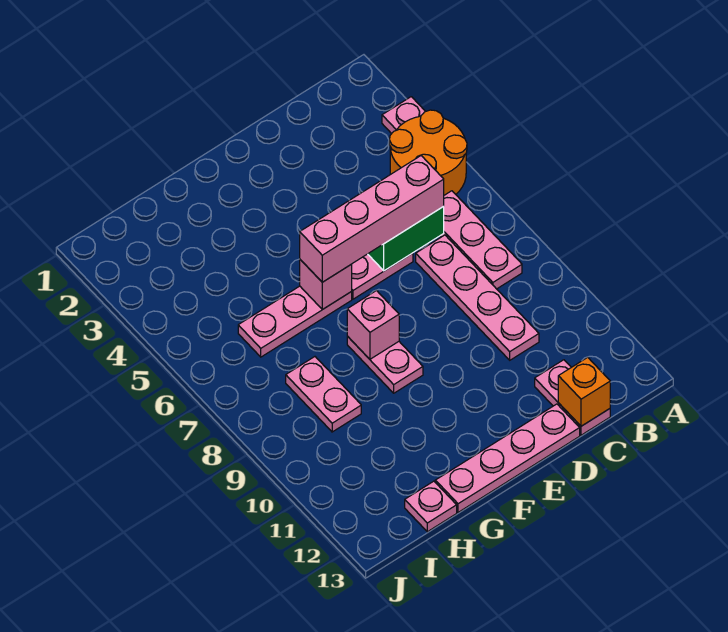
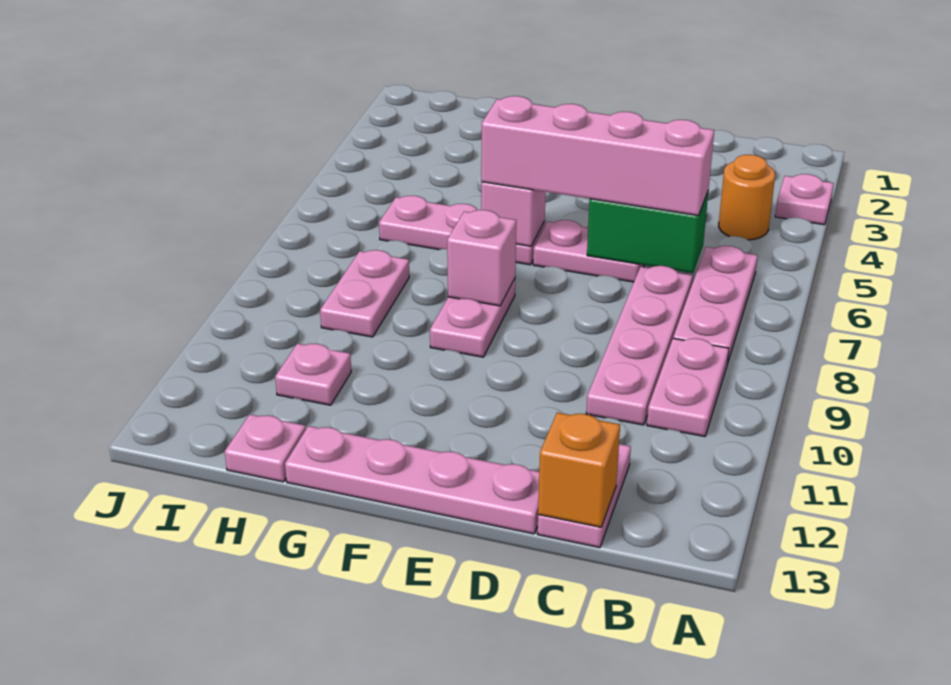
orange 2x2 round brick [389,110,467,195] -> orange 1x1 round brick [719,155,775,240]
none -> pink 1x2 plate [647,338,729,437]
none -> pink 1x1 plate [275,344,351,405]

